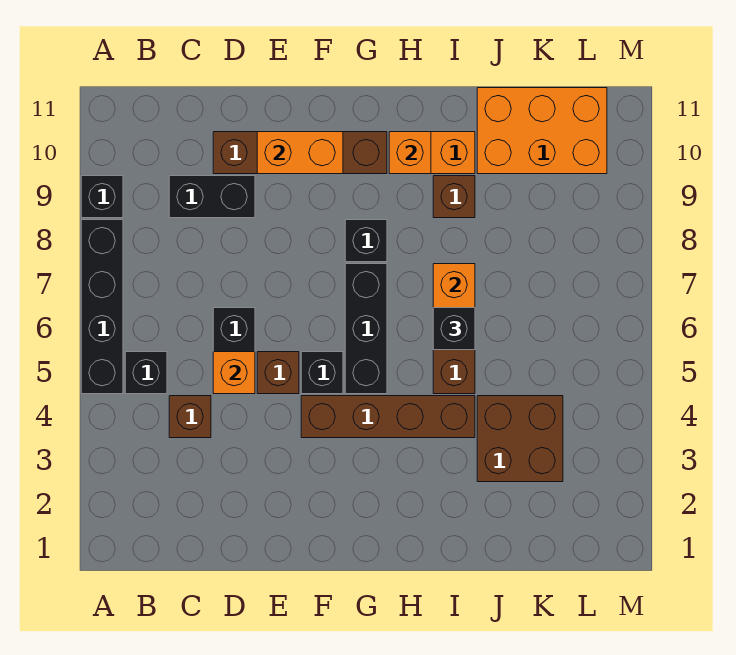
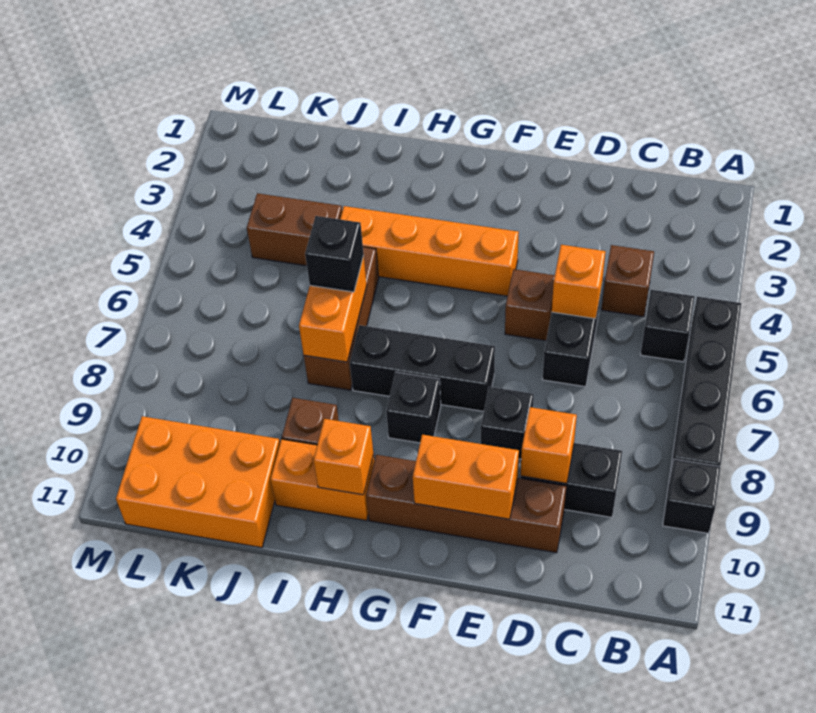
none -> orange 1x1 brick [521,407,577,483]
brown 1x4 brick [301,396,475,438] -> orange 1x4 brick [340,206,519,296]
black 1x1 brick [301,352,343,394] -> black 1x1 brick moved to [481,387,534,459]
black 1x3 brick [345,264,387,394] -> black 1x3 brick turned to [350,325,495,411]
brown 2x2 brick [477,396,563,482] -> brown 1x2 brick [247,193,342,266]

